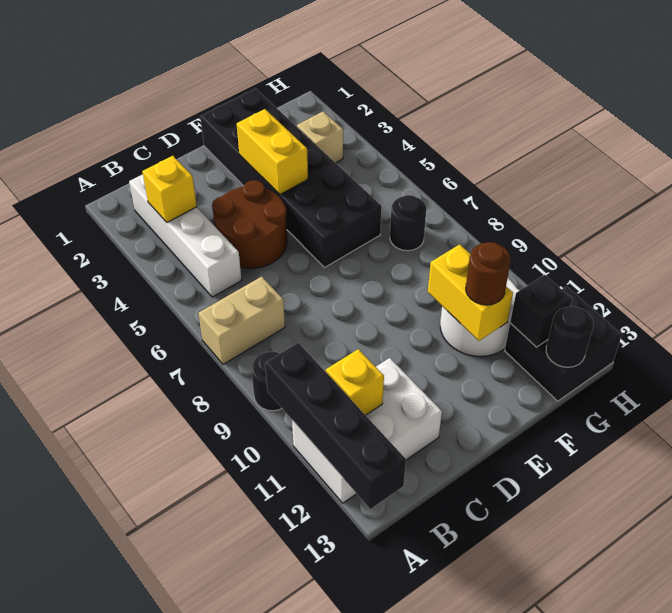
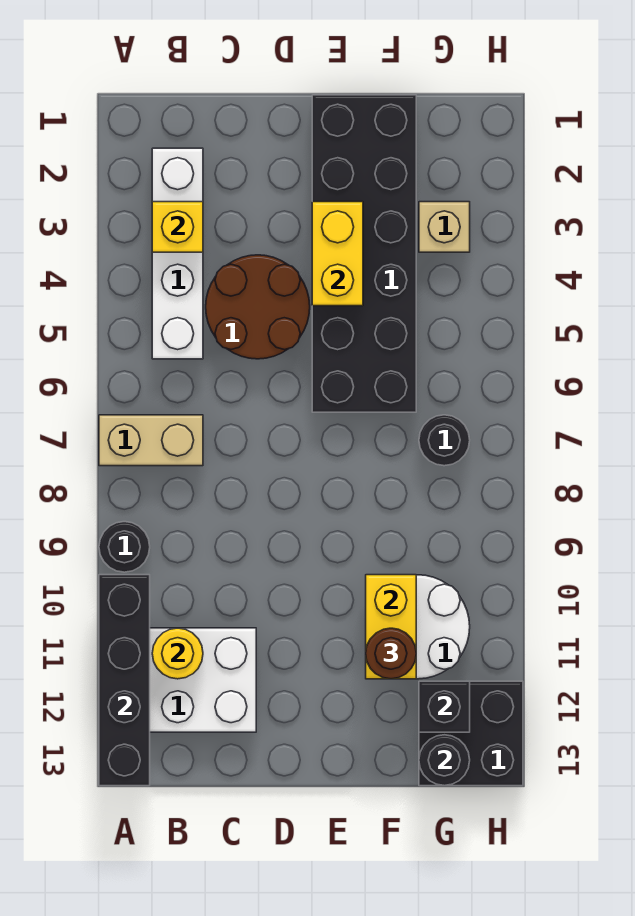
yellow 1x1 brick [326,349,384,415] -> yellow 1x1 round brick [152,628,203,679]

